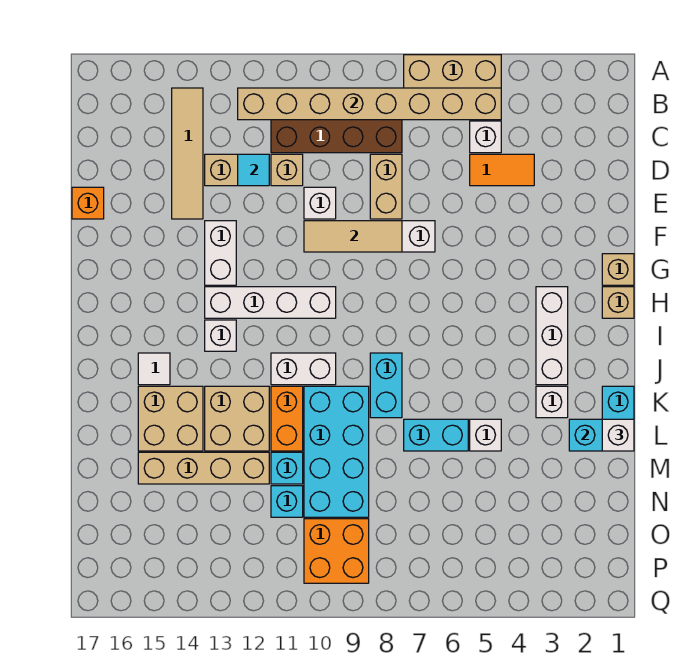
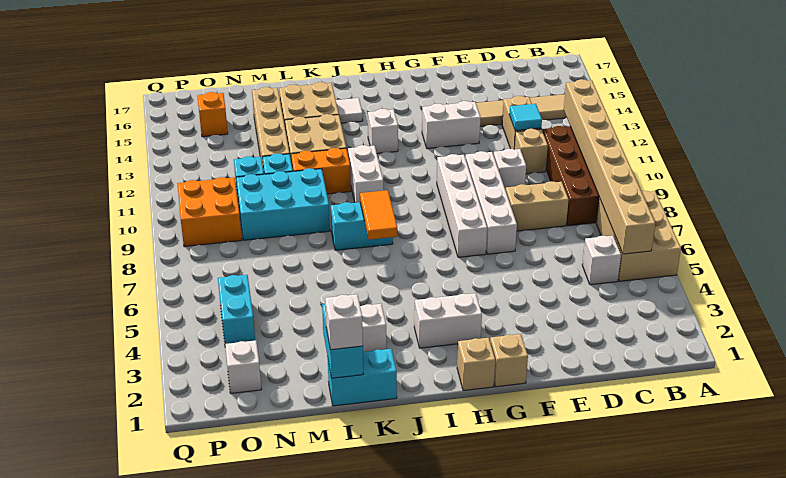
orange 1x2 tile [470,154,534,186] -> orange 1x2 tile moved to [360,190,397,240]
orange 1x1 brick [72,187,104,219] -> orange 1x1 brick moved to [198,92,228,137]
tan 1x3 tile [304,221,402,252] -> none
white 1x3 brick [536,287,568,385] -> white 1x2 brick [414,293,482,348]
white 1x4 brick [205,287,336,318] -> white 1x4 brick moved to [437,154,487,257]
cyan 2x4 brick [304,386,369,517] -> cyan 2x3 brick [236,168,330,240]
white 1x1 brick [470,419,501,451] -> white 1x1 brick moved to [225,340,262,393]
cyan 1x2 brick [404,419,468,451] -> cyan 1x2 brick moved to [218,275,255,344]

